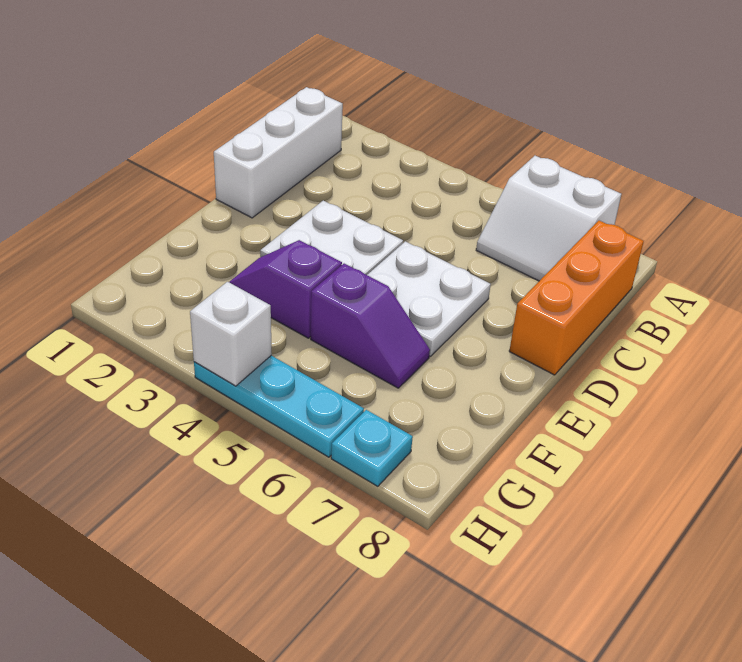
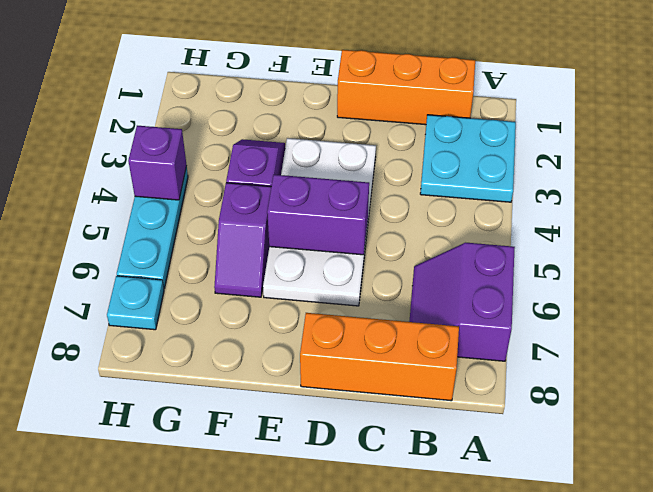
none -> cyan 2x2 plate [420,115,516,202]
white 2x2 slope [476,156,621,281] -> purple 2x2 slope [409,243,515,361]
white 1x3 brick [214,87,343,218] -> orange 1x3 brick [337,50,475,125]
none -> purple 1x2 brick [267,175,369,255]
white 1x1 brick [190,282,272,386] -> purple 1x1 brick [128,126,187,200]

